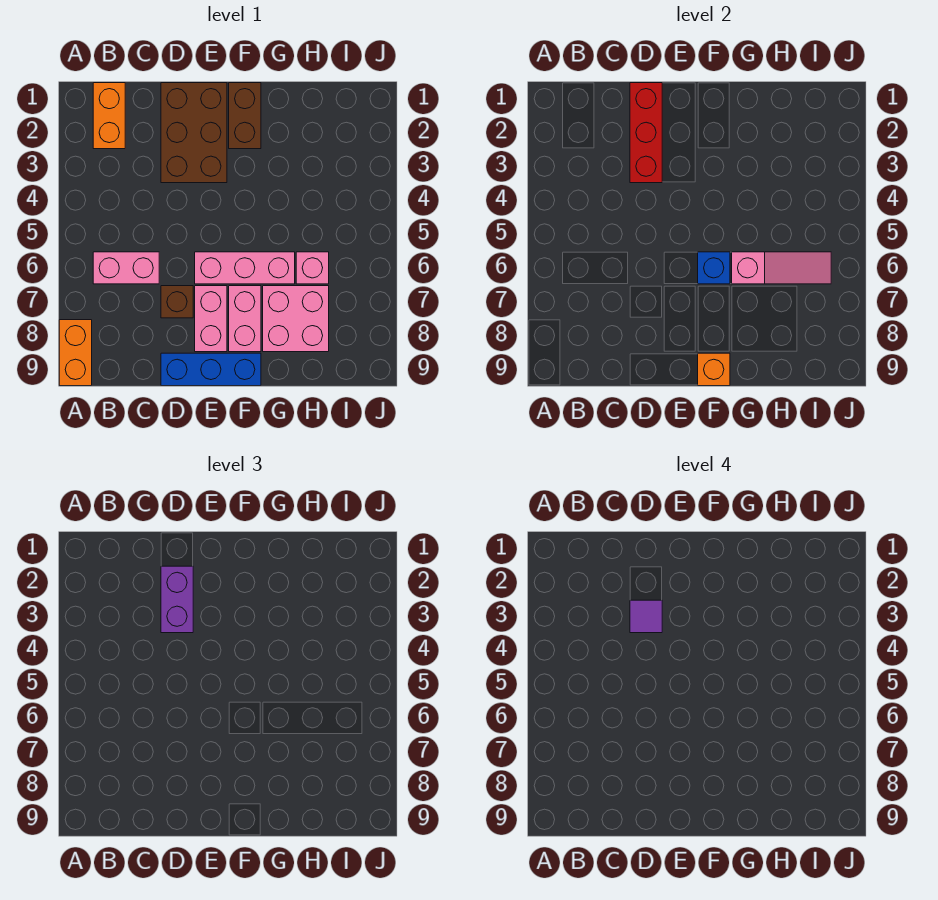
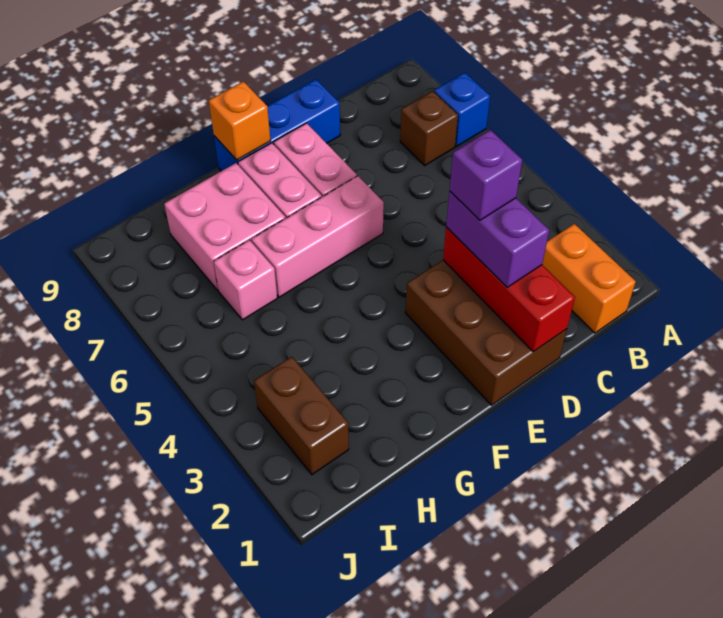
orange 1x2 brick [59,320,92,386] -> none
pink 1x2 brick [93,252,159,284] -> none
purple 1x1 tile [630,600,662,633] -> purple 1x1 brick [450,130,522,220]
brown 1x1 brick [161,286,193,318] -> brown 1x1 brick moved to [400,91,458,165]
brown 1x2 brick [229,83,261,149] -> brown 1x2 brick moved to [254,357,349,474]
blue 1x1 brick [698,252,730,284] -> blue 1x1 brick moved to [434,72,490,146]
pink 1x3 slope [732,252,831,284] -> none

